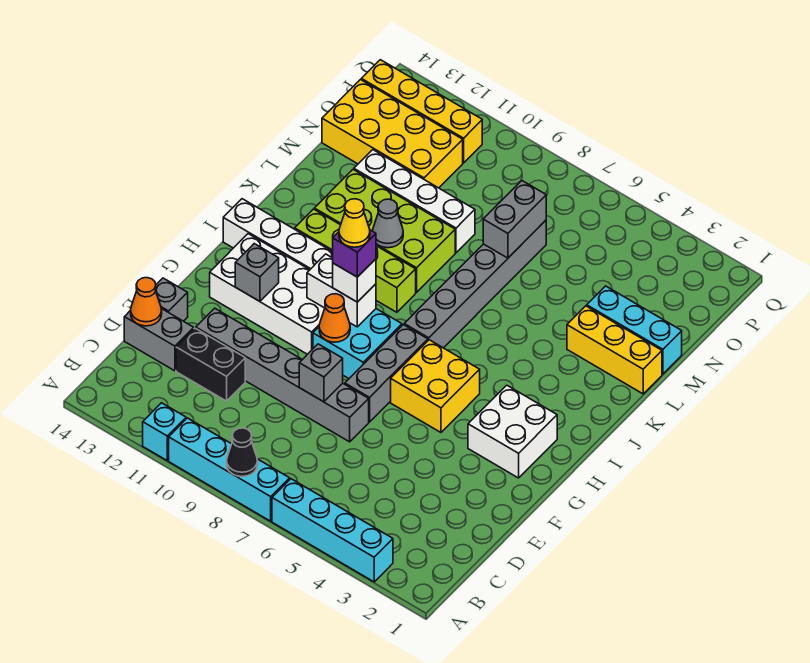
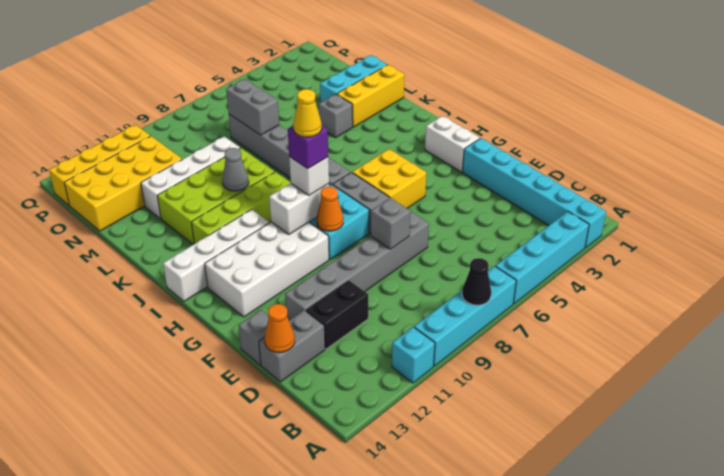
none -> cyan 1x6 brick [462,138,606,248]
white 2x2 brick [468,385,557,478] -> white 1x2 brick [425,116,480,172]
grey 1x1 brick [235,244,279,301] -> grey 1x1 brick moved to [319,94,353,138]

